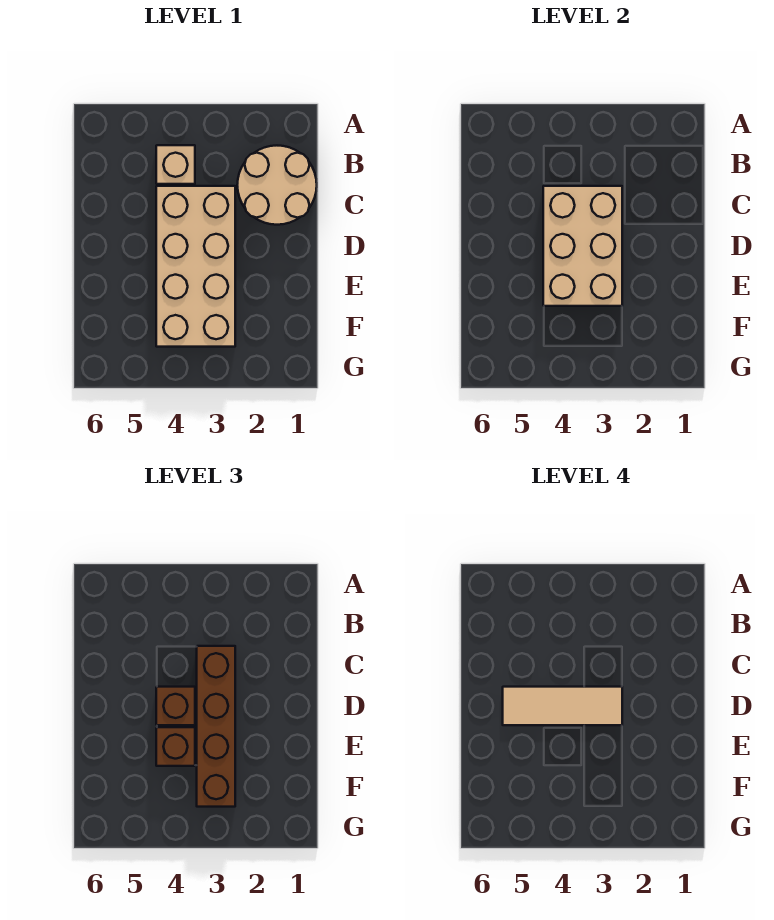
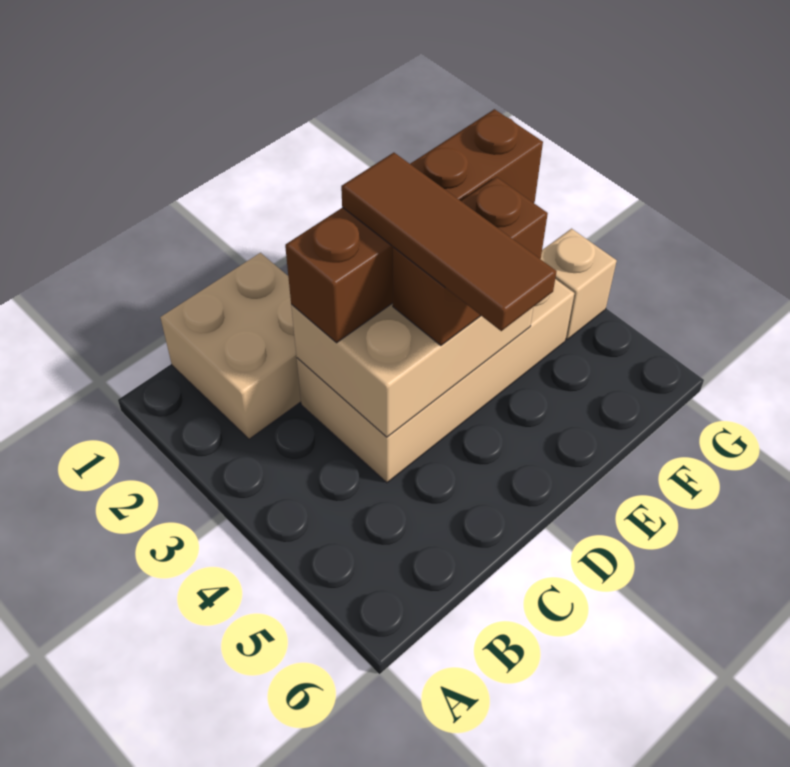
tan 2x2 round brick [237,146,317,225] -> tan 2x2 brick [160,253,301,439]
tan 1x1 brick [156,145,195,184] -> tan 1x1 brick moved to [541,229,617,339]
tan 1x3 tile [503,687,622,725] -> brown 1x3 tile [341,153,557,331]

